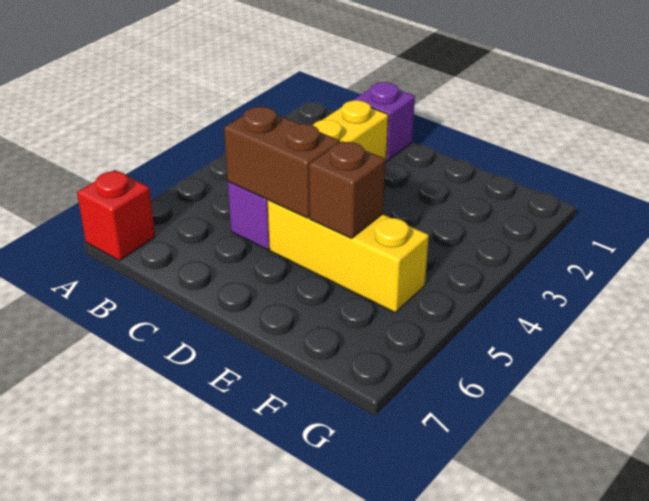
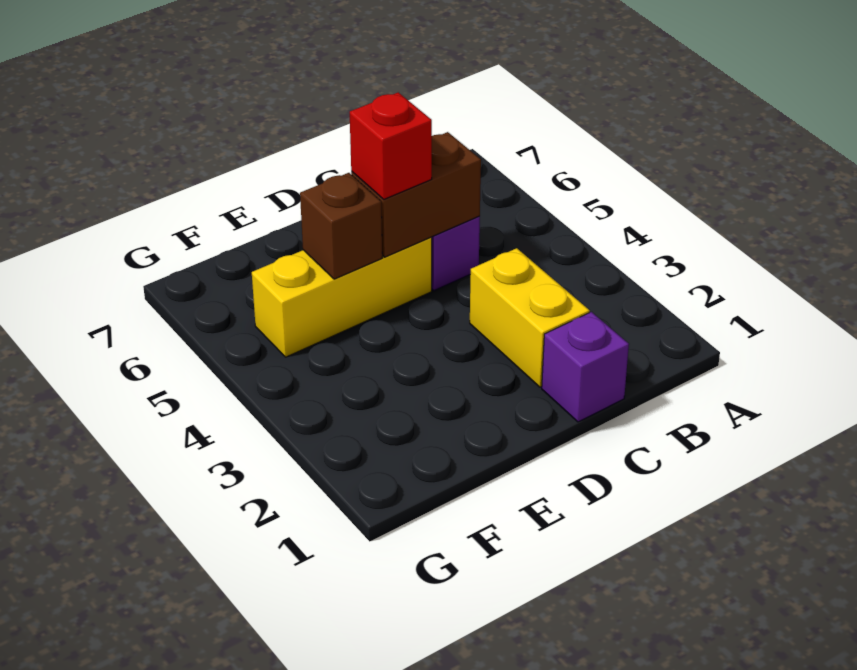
red 1x1 brick [77,170,155,261] -> red 1x1 brick moved to [350,92,432,199]

